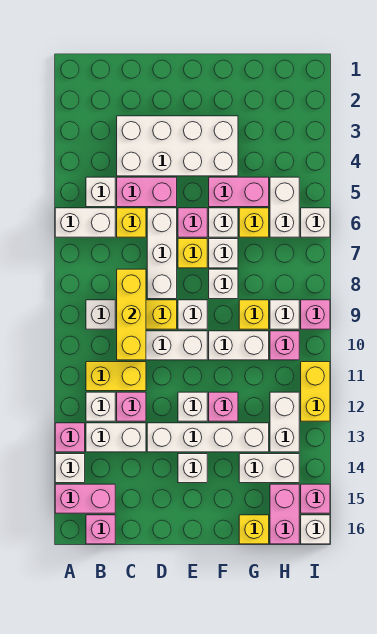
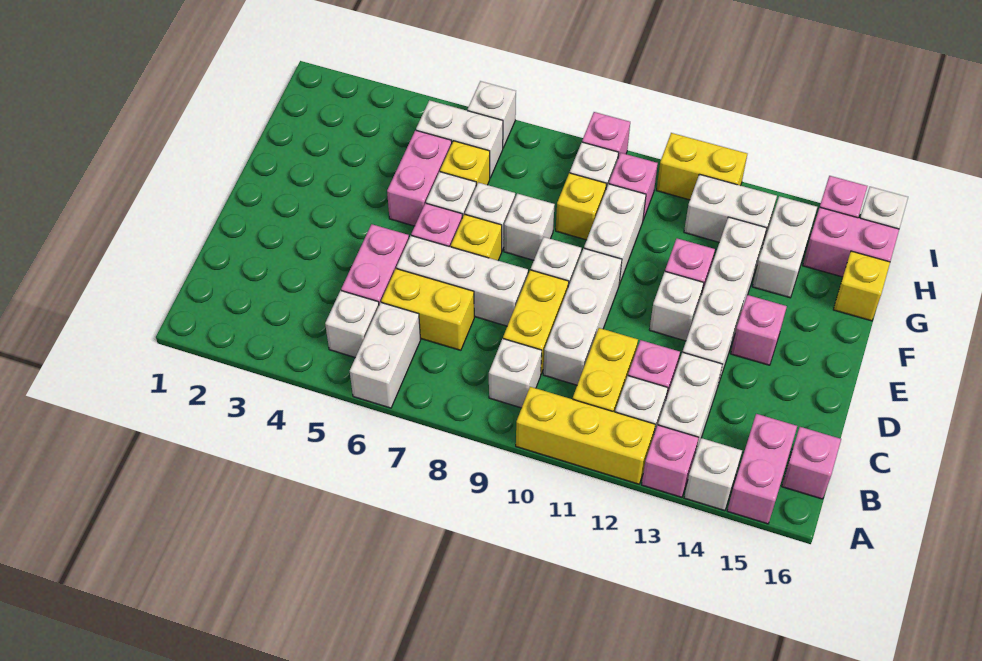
white 2x4 brick [117,116,238,176] -> none
yellow 1x1 brick [117,208,146,237] -> yellow 1x2 brick [381,269,474,350]
yellow 1x3 brick [117,269,146,360] -> yellow 1x3 brick moved to [516,387,655,484]
white 1x1 brick [178,454,207,483] -> pink 1x1 brick [731,295,787,365]

